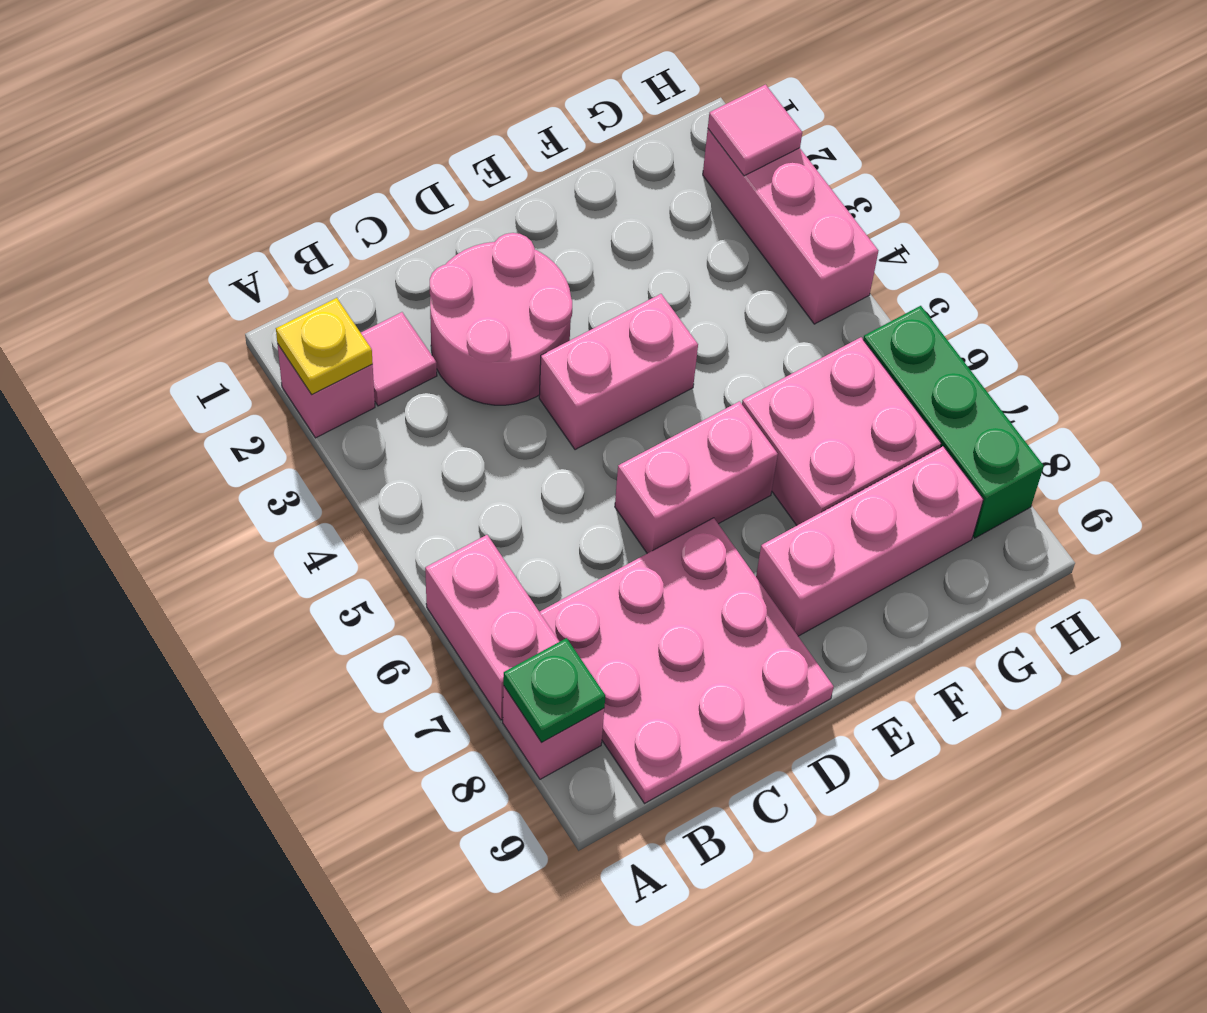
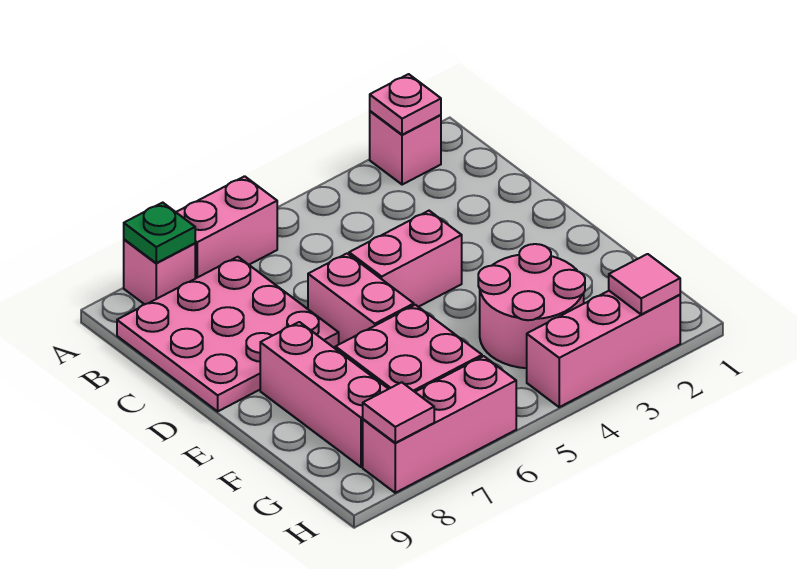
yellow 1x1 plate [276,298,373,395] -> pink 1x1 plate [370,74,441,135]
pink 1x1 tile [361,312,437,406] -> pink 1x1 tile moved to [363,382,434,443]
pink 2x2 round brick [430,233,572,405] -> pink 2x2 round brick moved to [478,244,585,368]
pink 1x2 brick [539,294,698,450] -> pink 1x2 brick turned to [349,211,462,307]
green 1x3 brick [863,306,1044,538] -> pink 1x3 brick [363,356,516,493]

